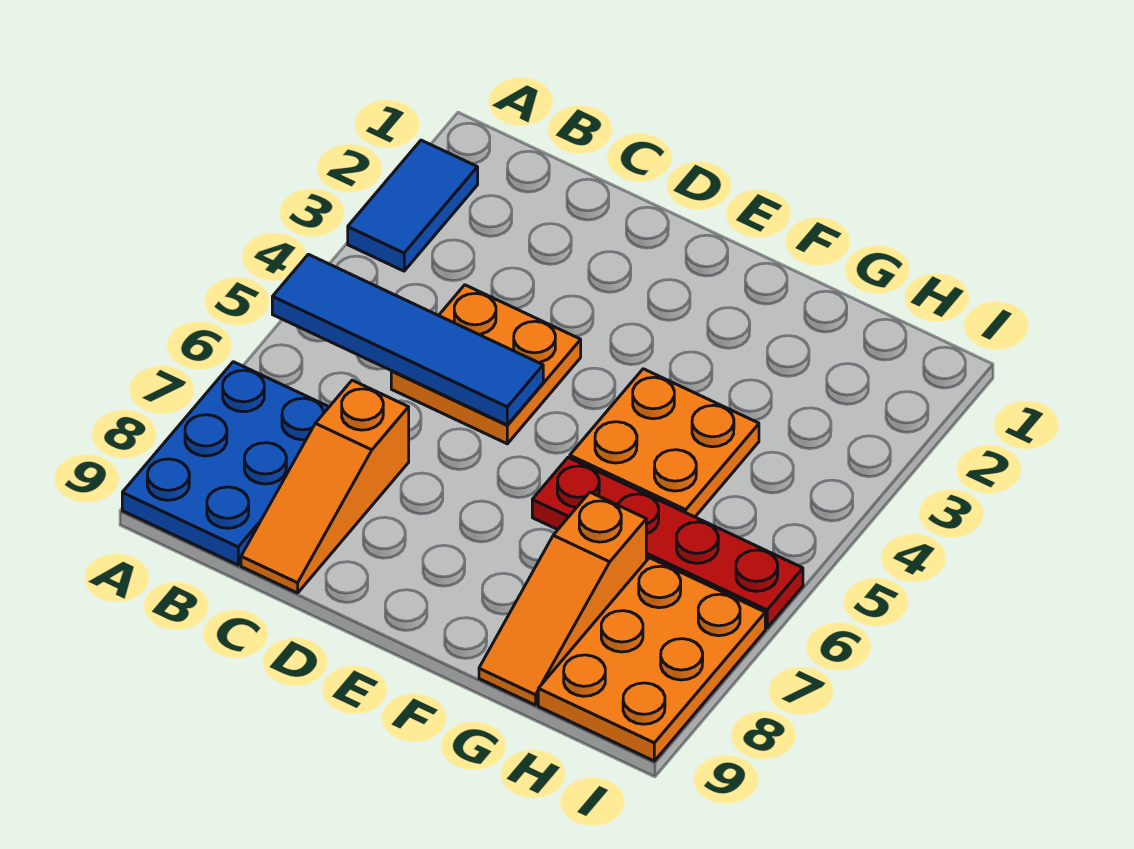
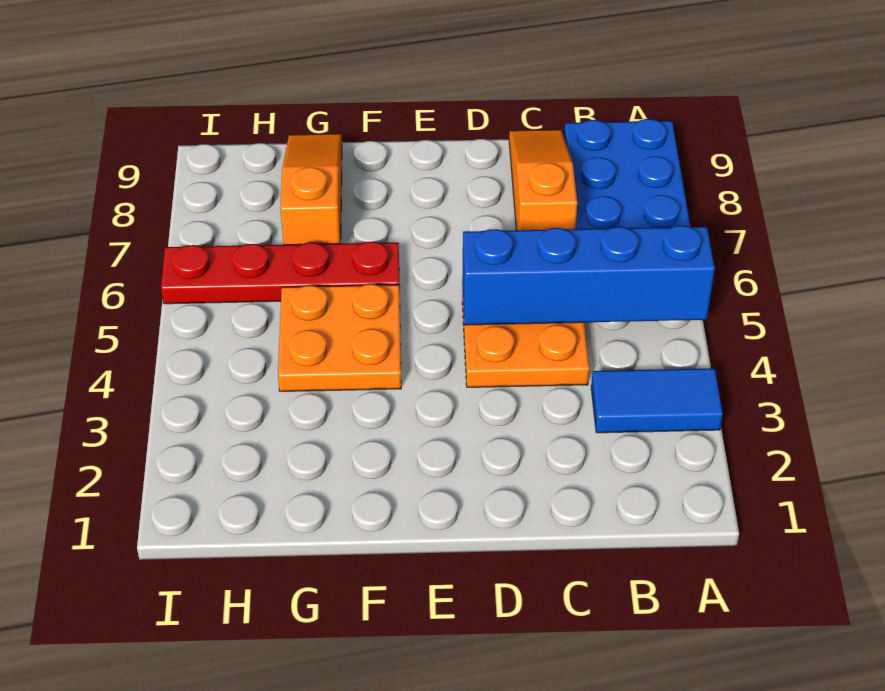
blue 1x2 tile [348,140,478,271] -> blue 1x2 tile turned to [591,368,723,433]
blue 1x4 tile [272,254,543,425] -> blue 1x4 brick [462,225,715,325]
orange 2x3 plate [538,558,765,761] -> none

